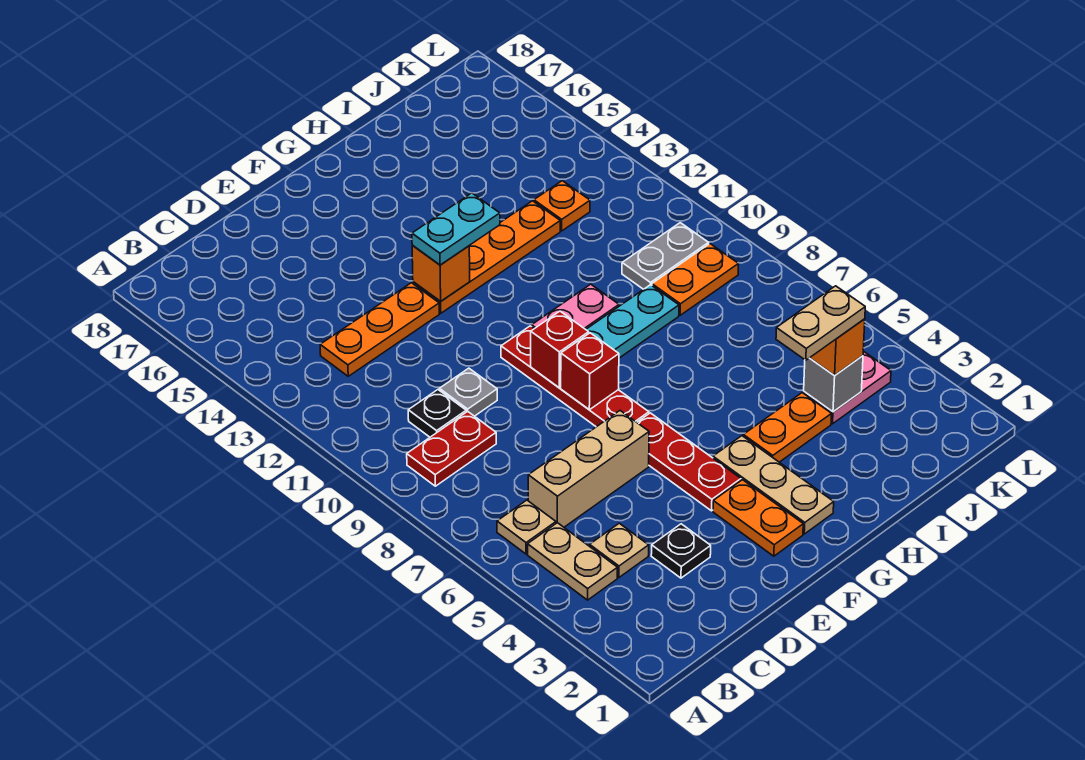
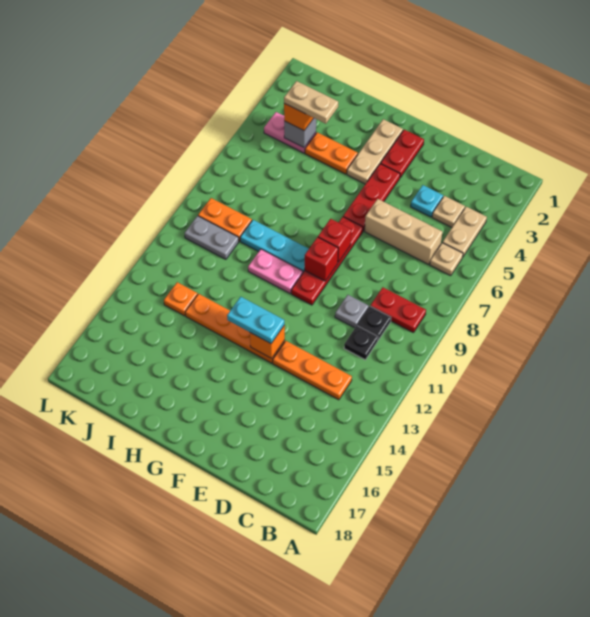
black 1x1 plate [651,524,711,578] -> black 1x1 plate moved to [344,326,378,360]
none -> cyan 1x1 plate [411,185,443,217]
orange 1x2 plate [713,480,803,556] -> red 1x2 plate [380,130,424,178]

